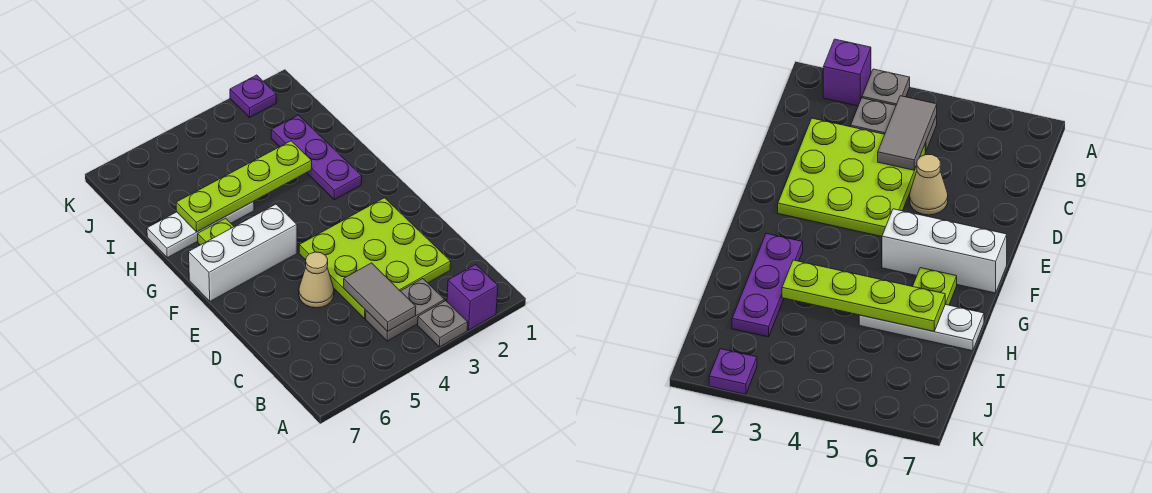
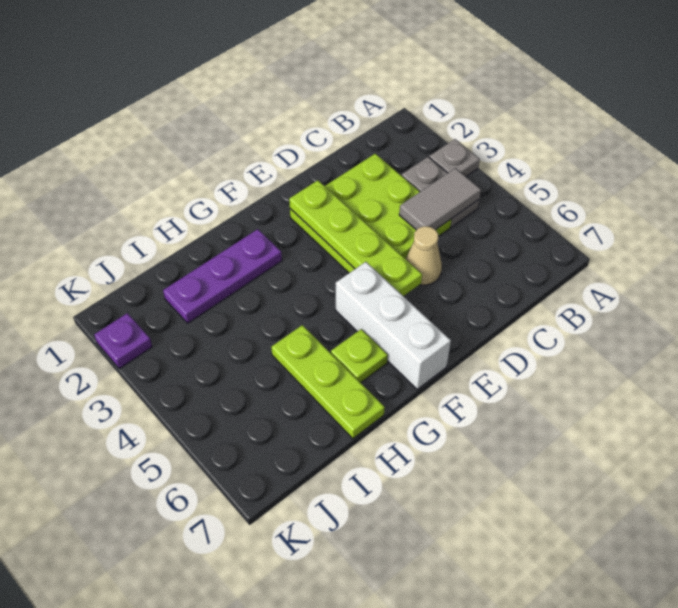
purple 1x1 brick [447,264,498,330] -> none
lime 1x4 plate [176,141,312,232] -> lime 1x4 plate moved to [289,180,422,296]
white 1x3 plate [147,202,254,258] -> lime 1x3 plate [271,325,385,439]

